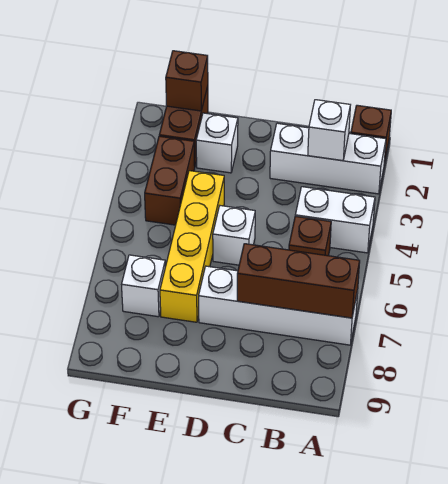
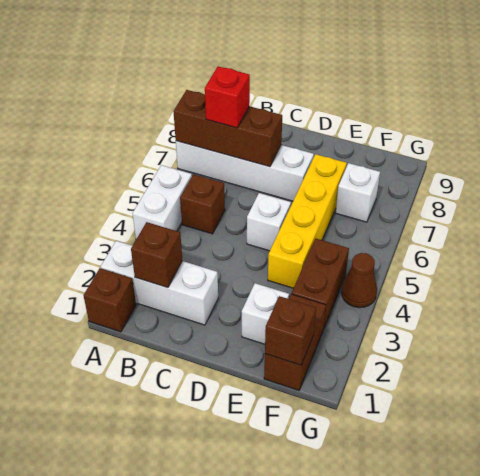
white 1x2 brick [295,187,375,253] -> white 1x2 brick turned to [133,165,192,239]
white 1x1 brick [308,100,350,161] -> brown 1x1 brick [131,222,182,288]
none -> red 1x1 brick [205,66,250,128]
none -> brown 1x1 cone [341,253,377,308]

